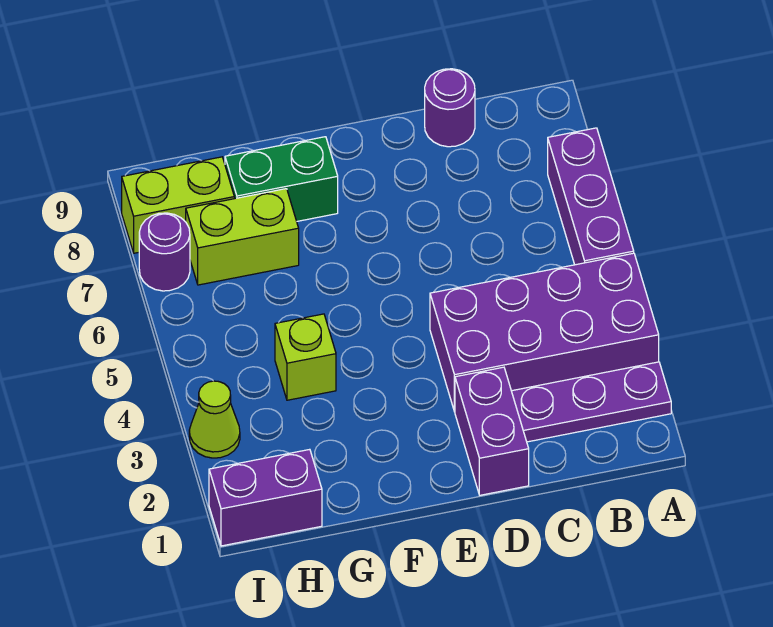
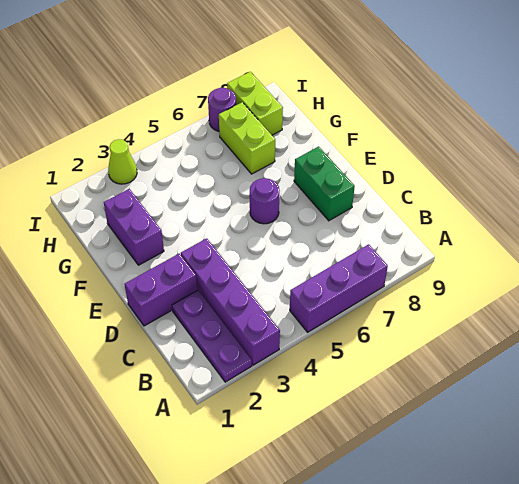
purple 2x4 brick [430,253,659,412] -> purple 1x4 brick [181,238,280,365]
purple 1x1 round brick [425,69,475,147] -> purple 1x1 round brick moved to [250,178,280,224]
green 1x2 brick [225,137,338,221] -> green 1x2 brick moved to [294,147,355,221]
lime 1x1 brick [275,314,336,400] -> none
purple 1x2 brick [209,449,322,546] -> purple 1x2 brick moved to [104,189,164,265]

